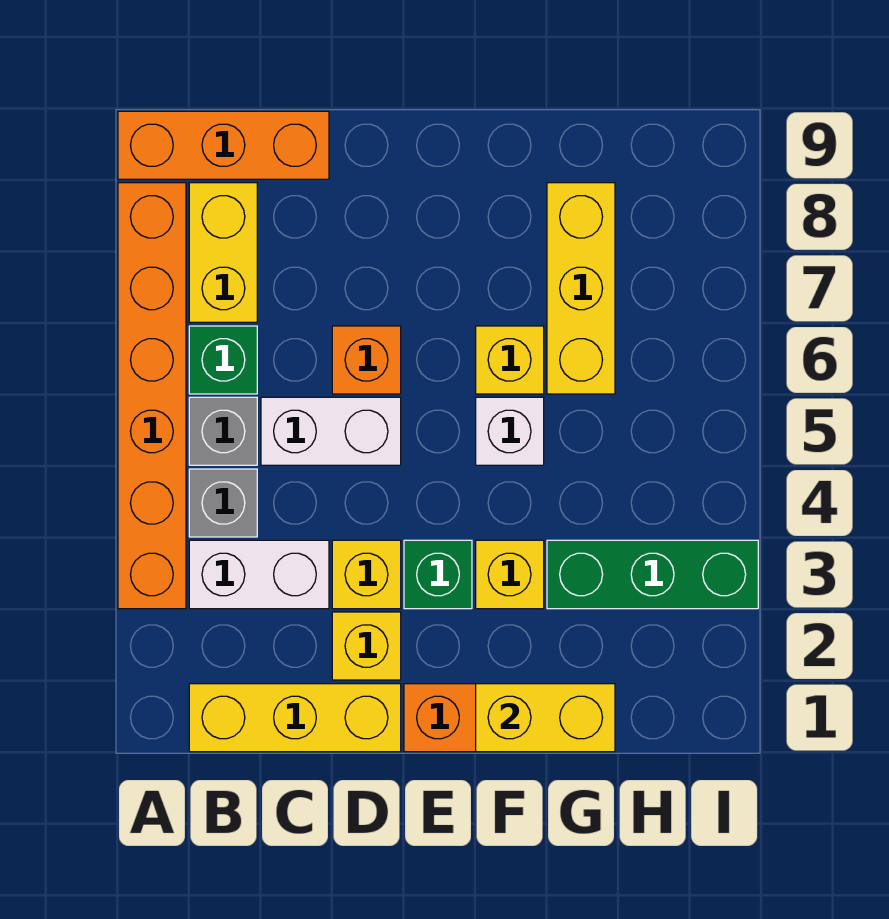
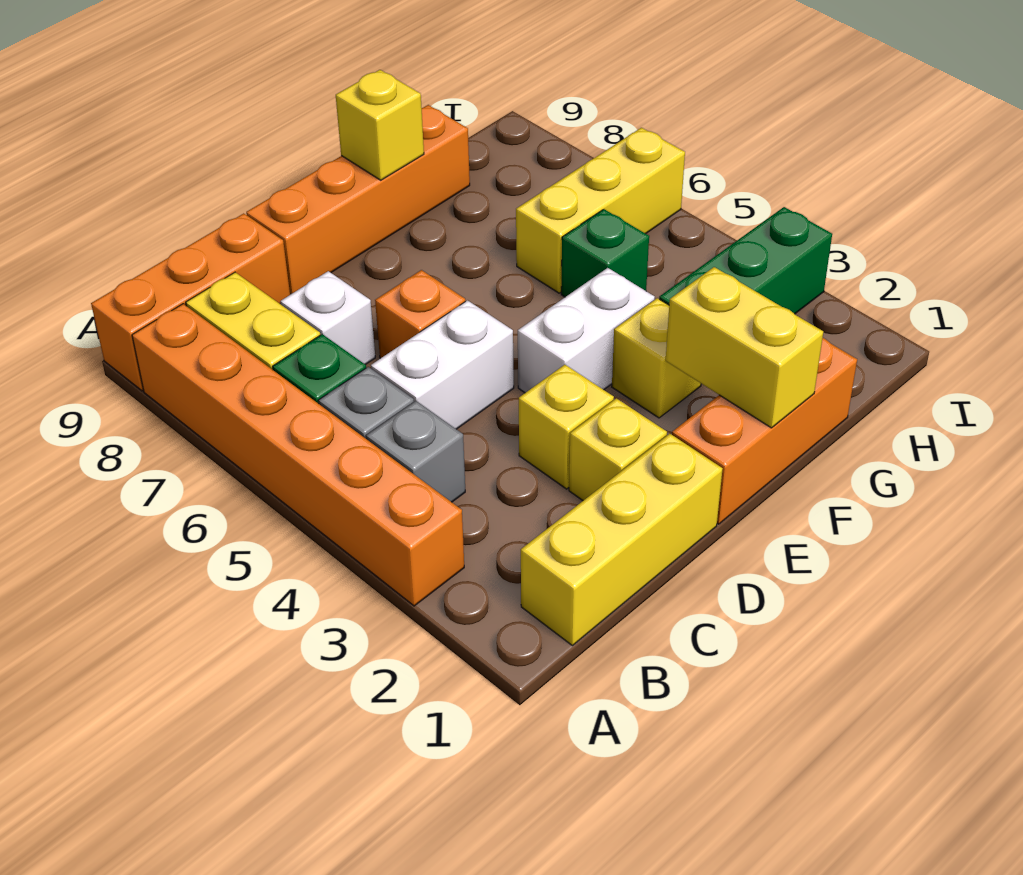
white 1x2 brick [189,540,329,609] -> white 1x2 brick moved to [518,268,655,393]
none -> orange 1x4 brick [246,105,470,295]
green 1x1 brick [404,540,472,609] -> green 1x1 brick moved to [561,209,649,297]
yellow 1x2 brick [476,684,615,752] -> yellow 1x2 brick turned to [666,267,823,428]
white 1x1 brick [476,397,544,465] -> white 1x1 brick moved to [280,271,375,365]
yellow 1x1 brick [476,326,544,394] -> yellow 1x1 brick moved to [336,70,424,180]
yellow 1x3 brick [547,183,615,394] -> yellow 1x3 brick turned to [516,128,685,293]

